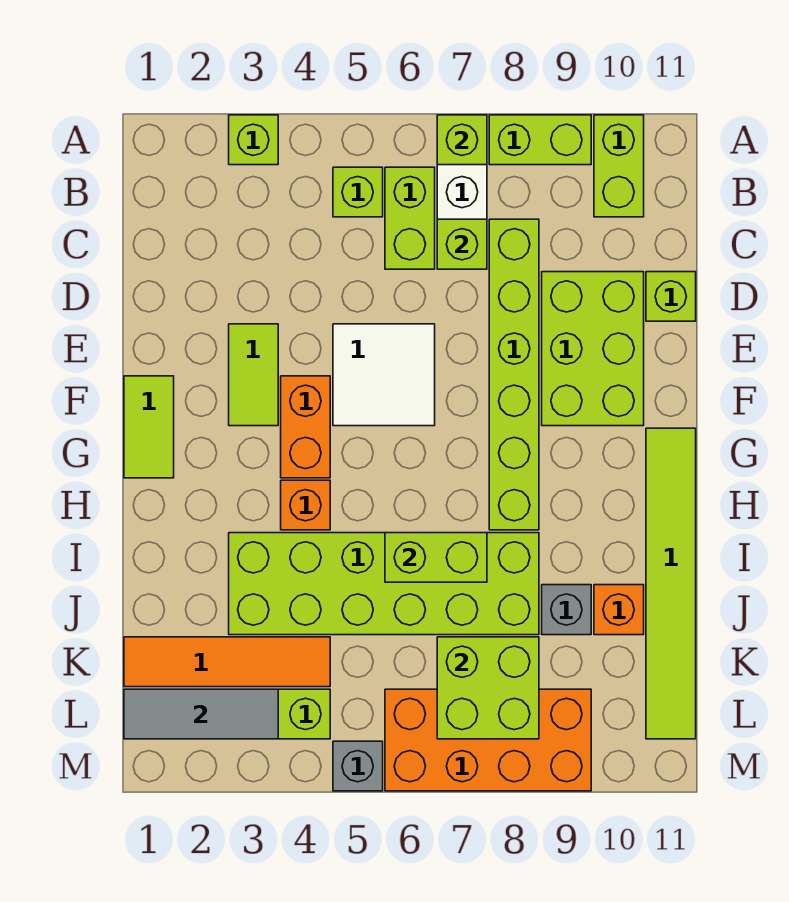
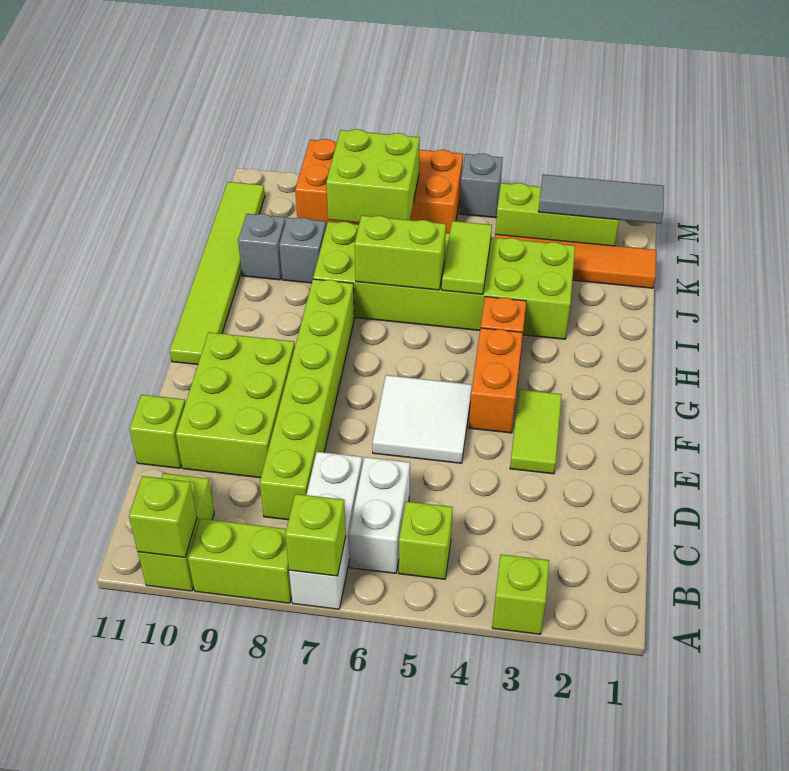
lime 1x2 brick [385,167,435,269] -> white 1x2 brick [349,457,410,573]
lime 1x1 brick [437,219,487,269] -> lime 1x1 brick moved to [129,476,197,557]
lime 1x2 tile [124,376,174,478] -> lime 1x2 tile moved to [442,221,492,294]
orange 1x1 brick [594,585,644,635] -> grey 1x1 brick [238,214,285,280]

